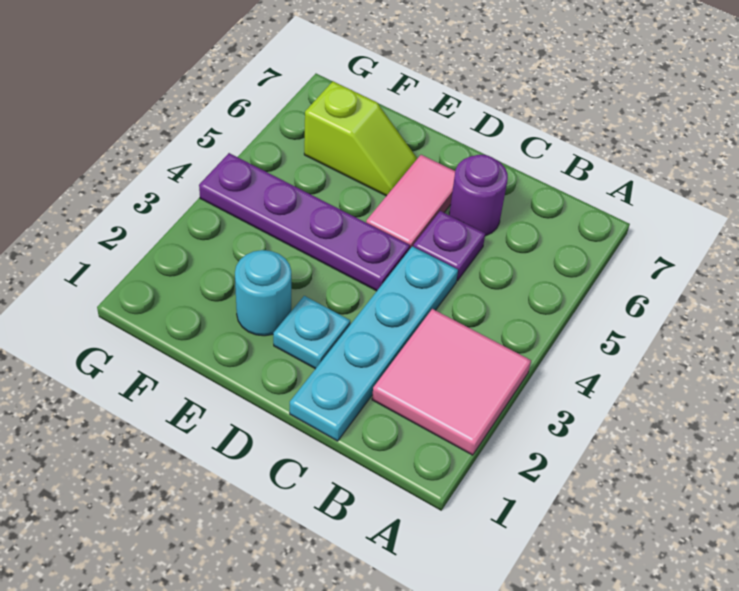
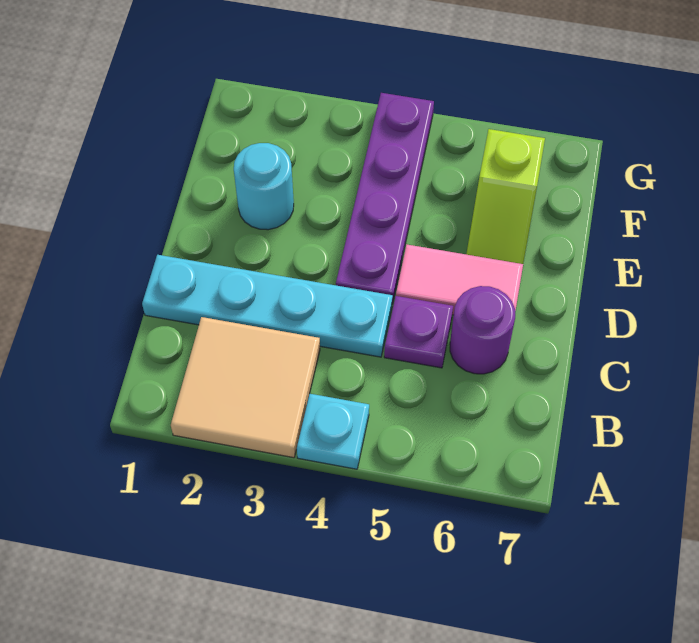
pink 2x2 tile [372,309,531,455] -> tan 2x2 tile [171,317,320,458]
cyan 1x1 plate [273,296,350,369] -> cyan 1x1 plate moved to [297,394,369,469]

